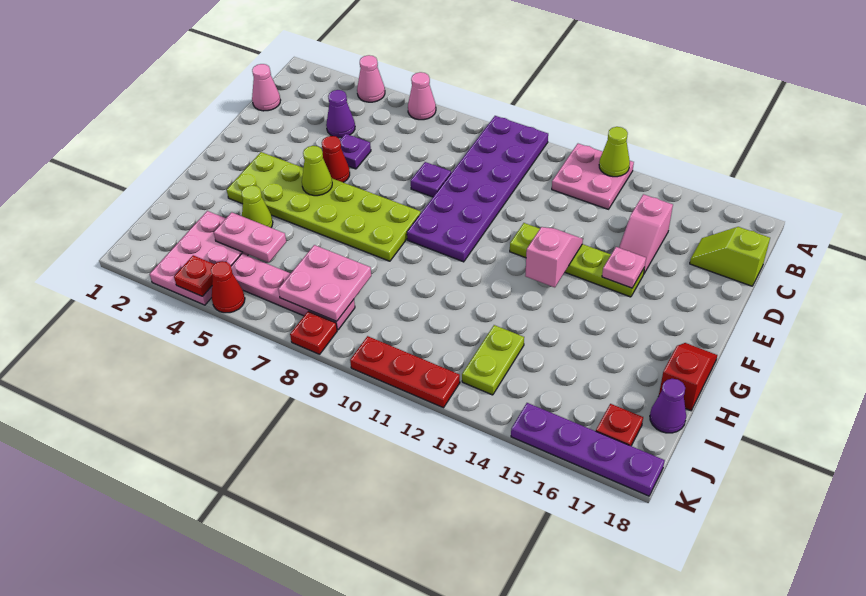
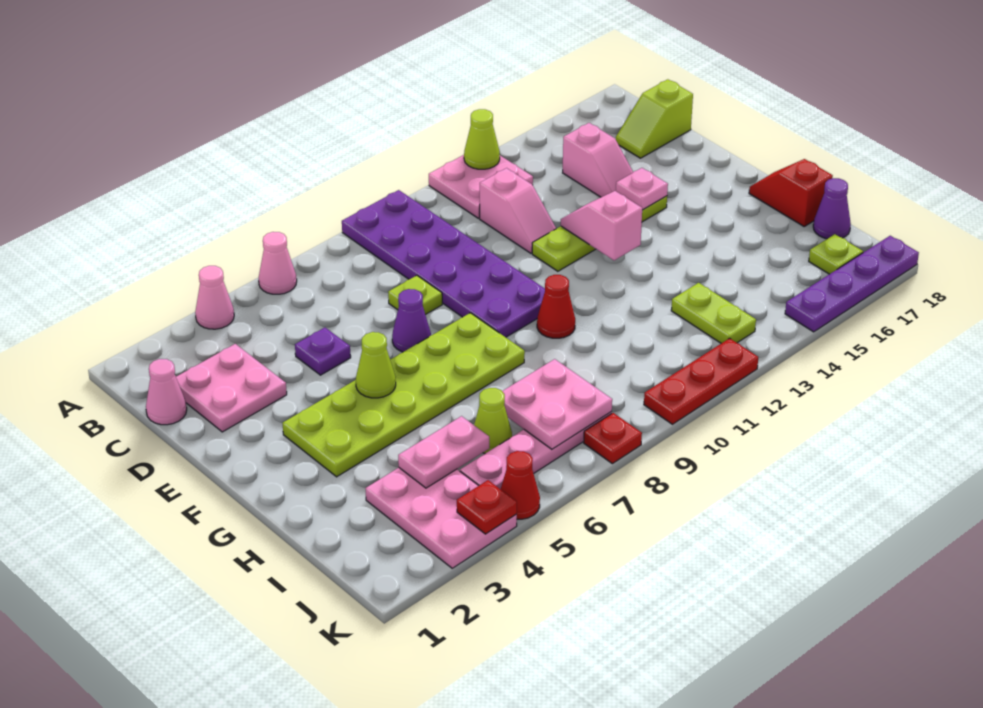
none -> pink 2x2 plate [176,344,287,432]
purple 1x1 cone [326,90,355,138] -> purple 1x1 cone moved to [392,289,431,352]
none -> pink 1x2 slope [480,168,556,253]
purple 1x1 plate [411,162,451,197] -> lime 1x1 plate [388,275,442,315]
red 1x1 cone [322,136,350,182] -> red 1x1 cone moved to [537,275,575,338]
lime 1x1 cone [241,185,273,228] -> lime 1x1 cone moved to [474,388,512,453]
red 1x1 plate [596,404,643,446] -> lime 1x1 plate [809,234,863,274]

